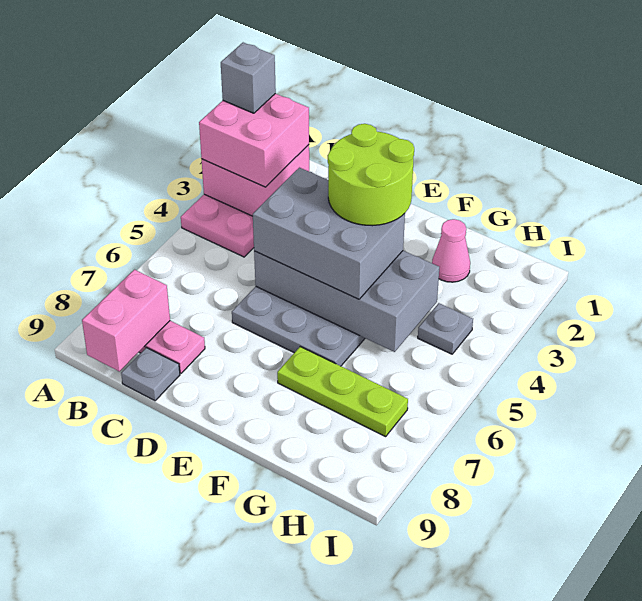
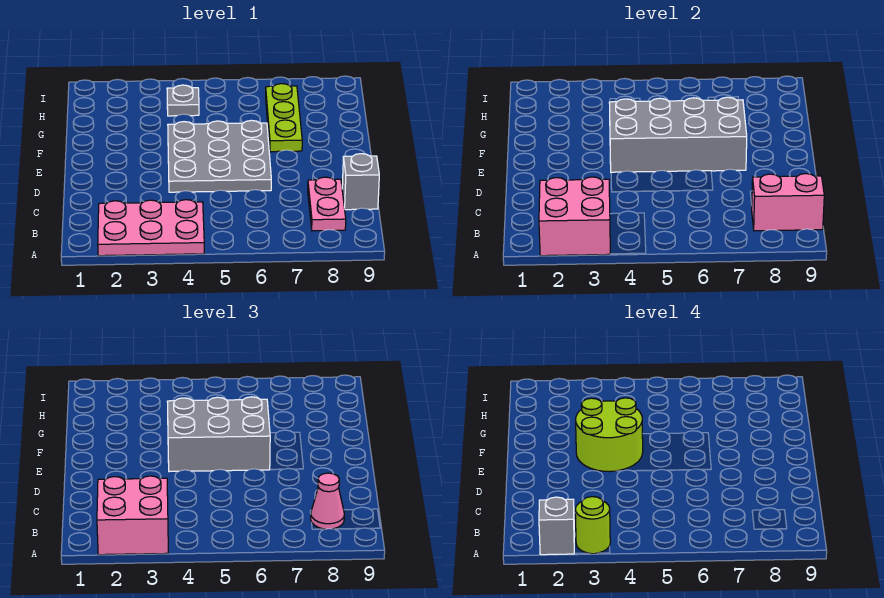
none -> lime 1x1 round brick [575,497,610,554]
grey 1x1 plate [121,348,180,401] -> grey 1x1 brick [342,154,379,210]
grey 2x4 brick [254,251,439,352] -> grey 2x4 brick turned to [609,97,747,172]
grey 2x3 brick [253,168,405,299] -> grey 2x3 brick turned to [167,397,270,472]
pink 1x1 cone [432,219,470,282] -> pink 1x1 cone moved to [311,473,344,529]

